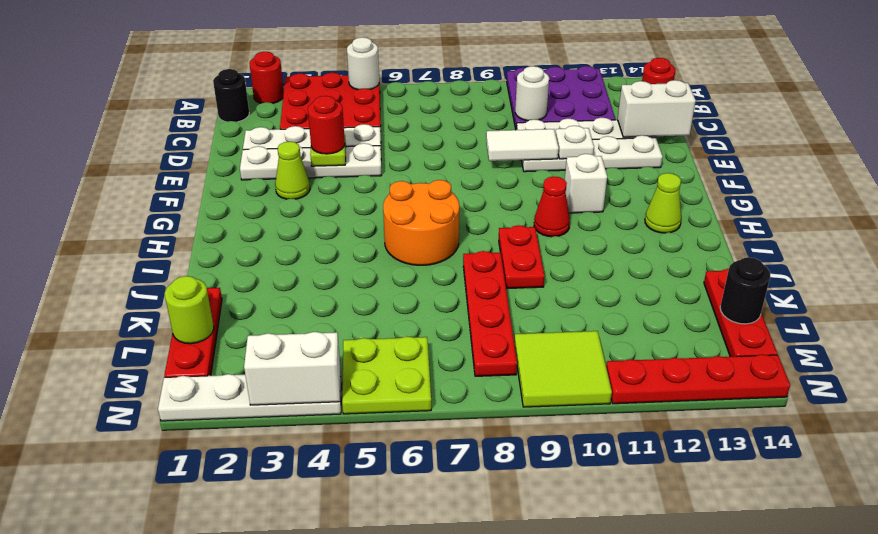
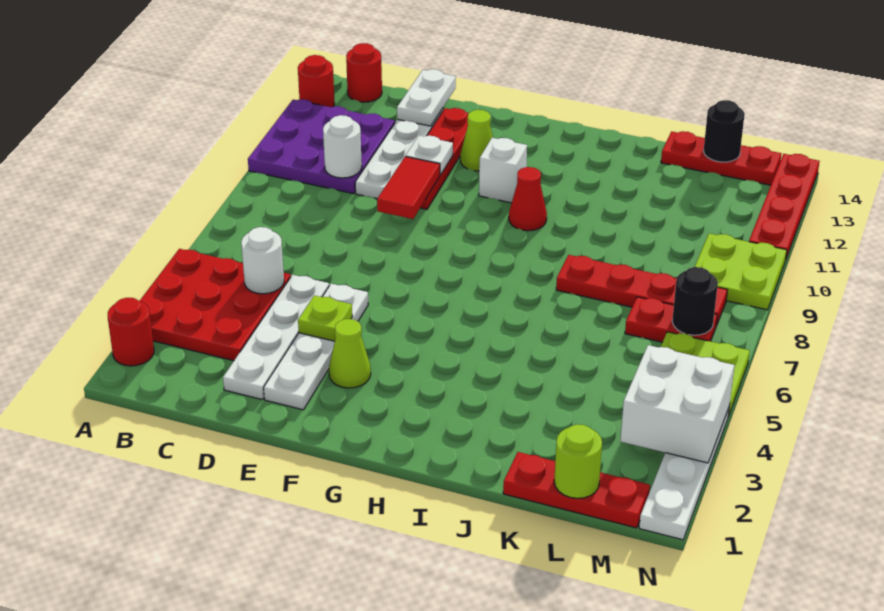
white 1x1 round brick [347,37,379,90] -> white 1x1 round brick moved to [241,227,284,294]
black 1x1 round brick [213,69,249,122] -> black 1x1 round brick moved to [672,267,718,335]
white 1x2 brick [618,80,696,137] -> white 1x2 plate [397,69,456,126]
red 1x1 round brick [308,96,345,154] -> red 1x1 round brick moved to [298,55,335,107]
white 1x2 tile [486,129,559,161] -> red 1x2 tile [377,156,440,219]
white 1x4 plate [521,135,663,172] -> red 1x4 plate [420,108,469,209]
orange 2x2 round brick [383,180,459,265] -> none
lime 1x1 cone [645,173,681,233] -> lime 1x1 cone moved to [460,110,493,171]
red 1x2 plate [499,225,544,289] -> red 1x2 plate moved to [625,297,717,342]
lime 2x2 tile [514,331,612,407] -> lime 2x2 plate [695,233,787,310]
white 1x2 brick [244,332,341,405] -> white 2x2 brick [620,345,735,463]

